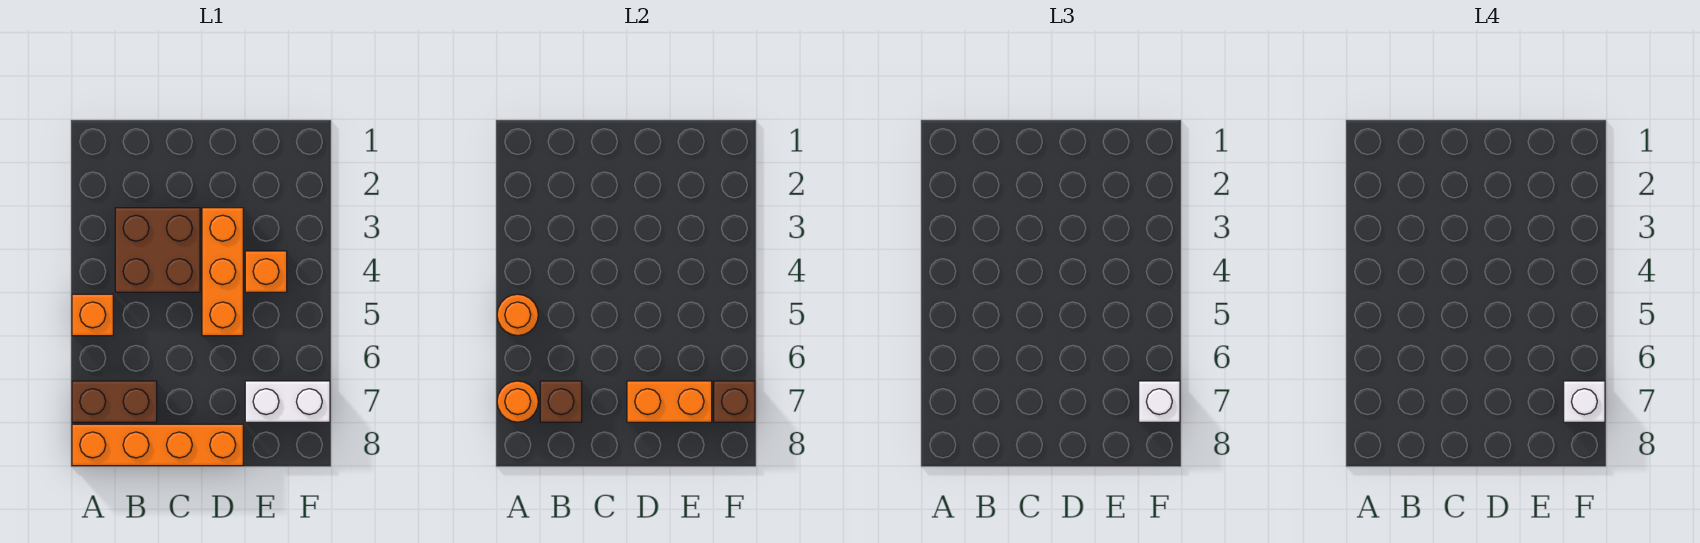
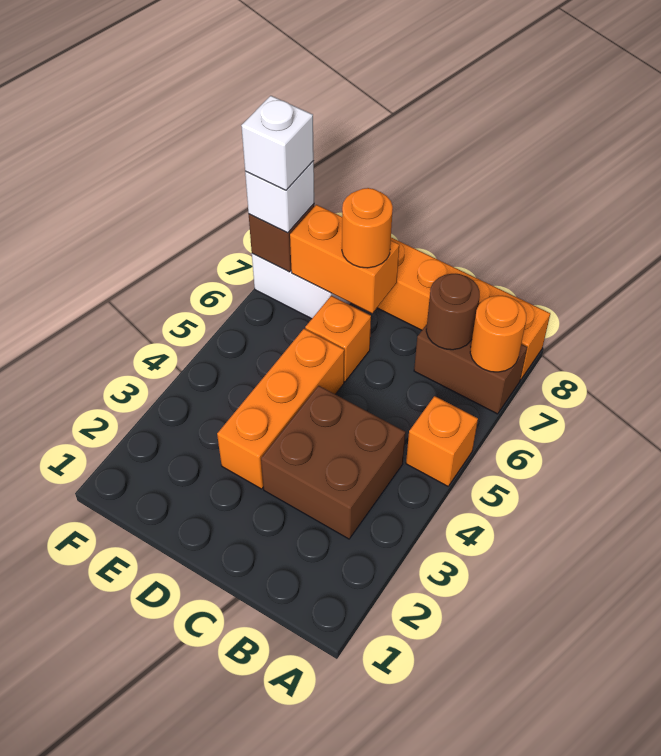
orange 1x1 round brick [497,294,538,336] -> orange 1x1 round brick moved to [342,188,393,268]
brown 1x1 brick [540,381,582,422] -> brown 1x1 round brick [426,274,480,350]
orange 1x1 brick [245,251,287,292] -> orange 1x1 brick moved to [305,296,371,382]

